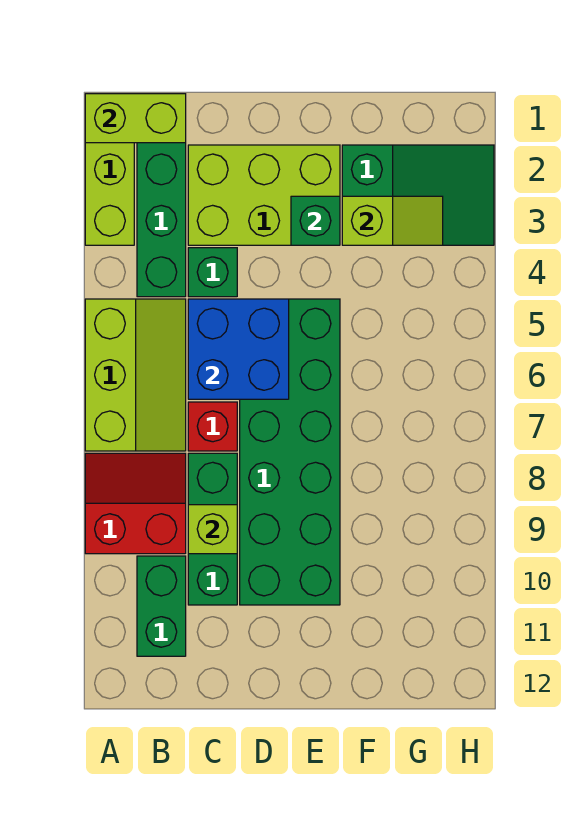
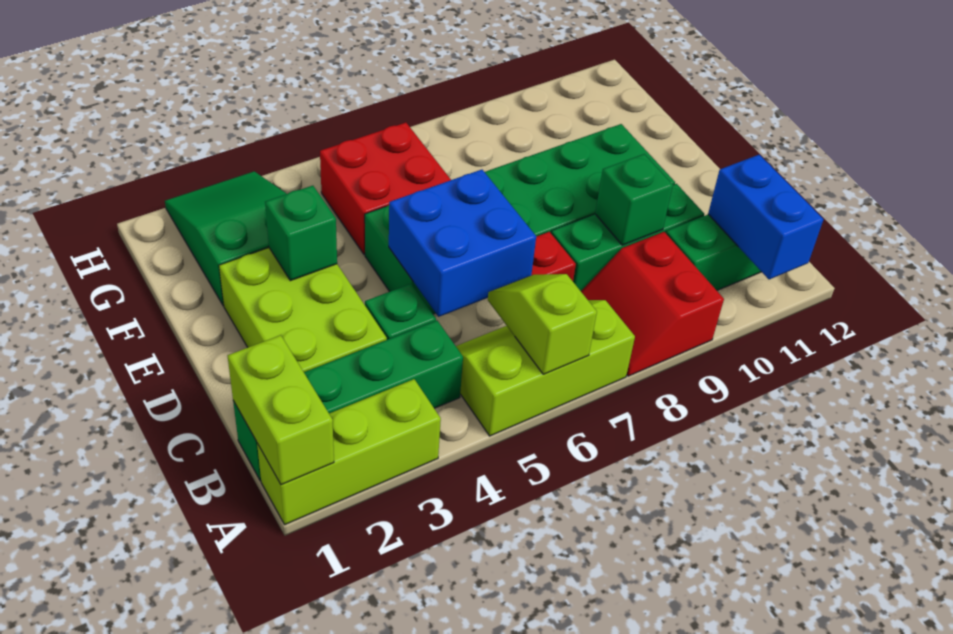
none -> blue 1x2 brick [708,155,824,279]
lime 1x1 brick [188,505,237,554] -> green 1x1 brick [595,154,673,245]
lime 1x2 slope [342,196,443,245] -> lime 1x2 slope moved to [488,274,597,374]
none -> red 2x2 brick [320,123,451,255]

